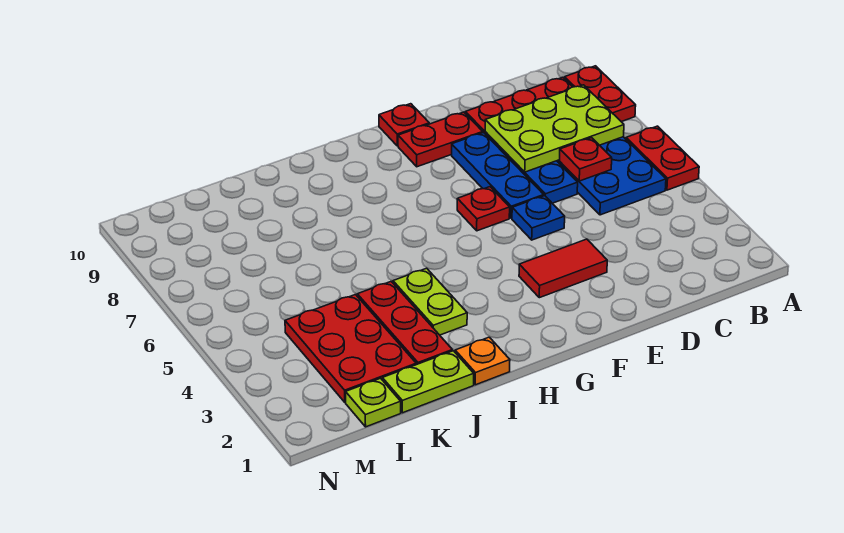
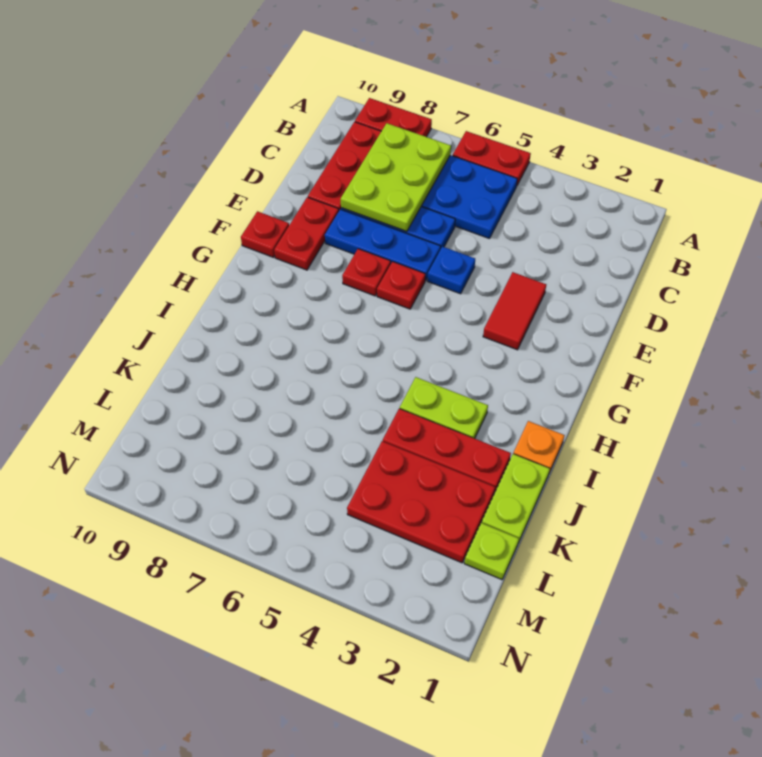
red 1x1 plate [560,138,612,181] -> red 1x1 plate moved to [342,249,391,296]

